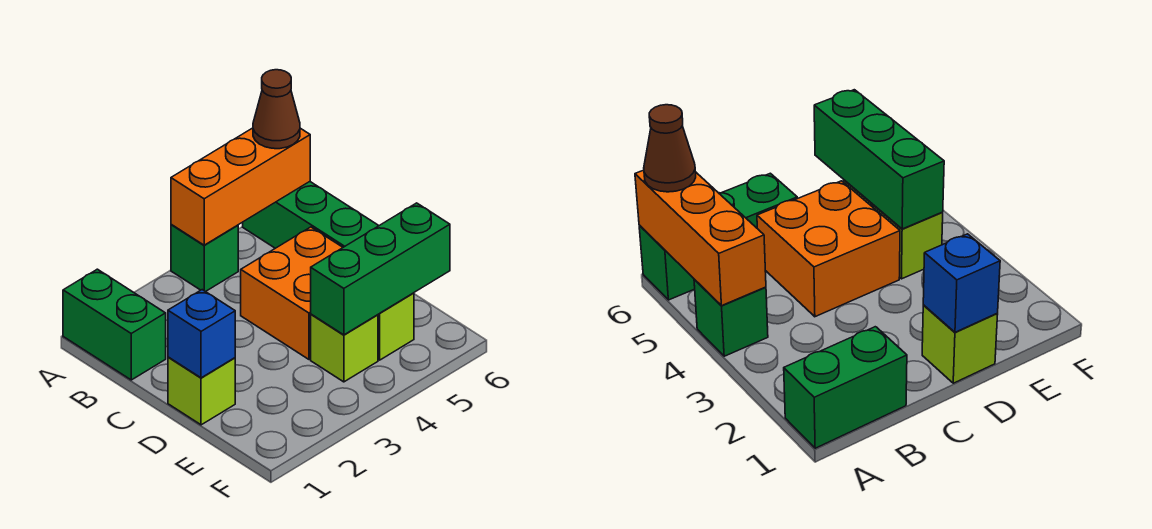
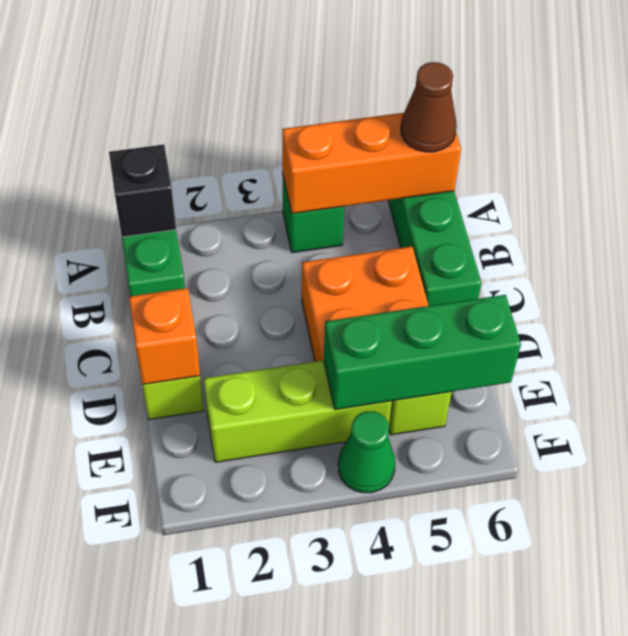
none -> black 1x1 brick [109,144,176,237]
blue 1x1 brick [168,290,235,378] -> orange 1x1 brick [129,288,200,385]
lime 1x1 brick [311,314,378,382] -> lime 1x3 brick [204,360,392,462]
none -> green 1x1 cone [338,411,395,493]

